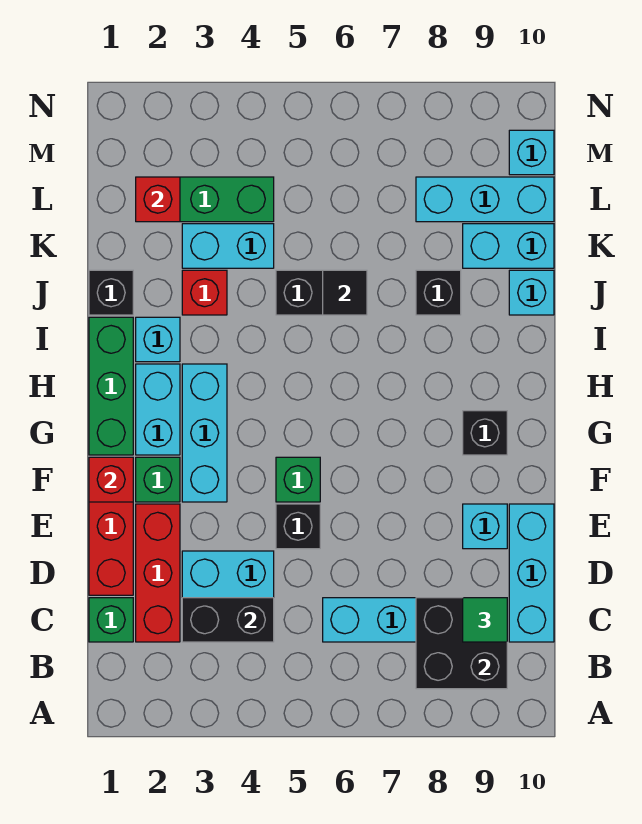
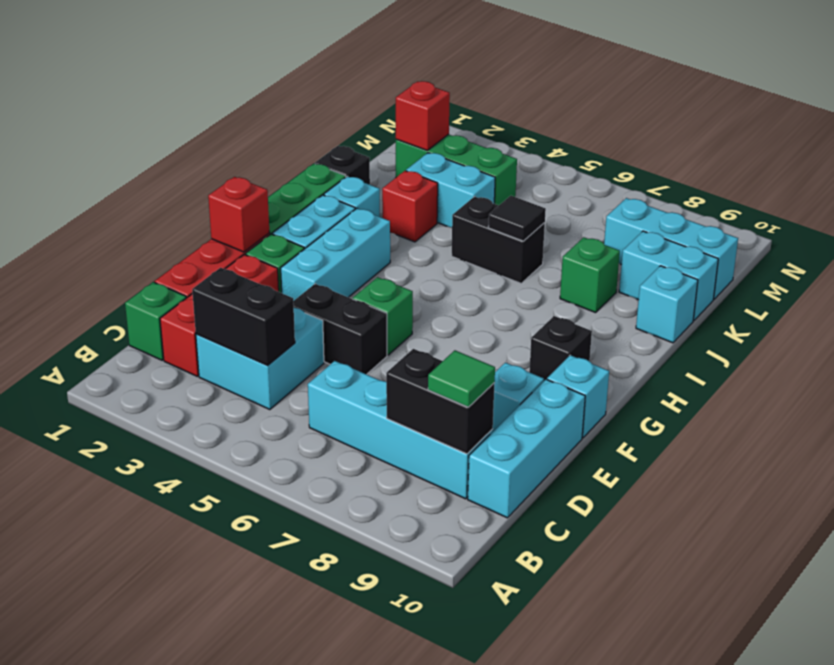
black 2x2 brick [416,598,507,689] -> black 1x2 brick [386,349,494,454]
black 1x1 brick [276,504,320,549] -> black 1x2 brick [293,284,387,374]
black 1x1 brick [416,270,461,315] -> green 1x1 brick [560,237,620,313]
cyan 1x1 brick [509,130,554,175] -> cyan 1x1 brick moved to [547,355,609,438]

